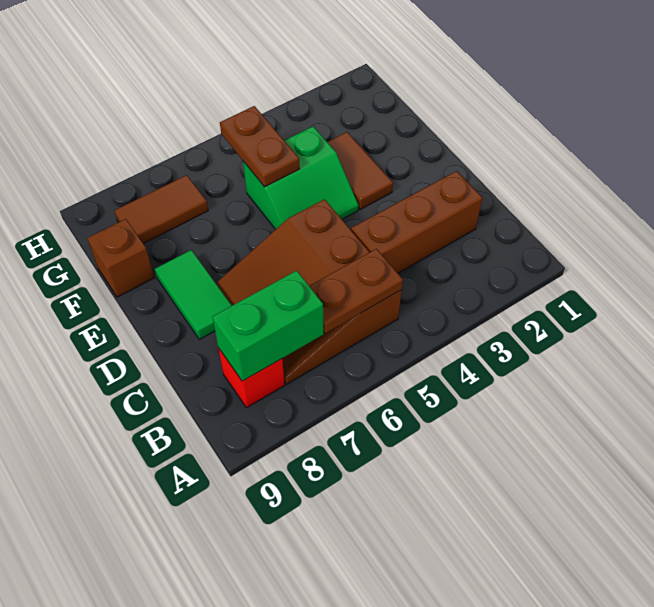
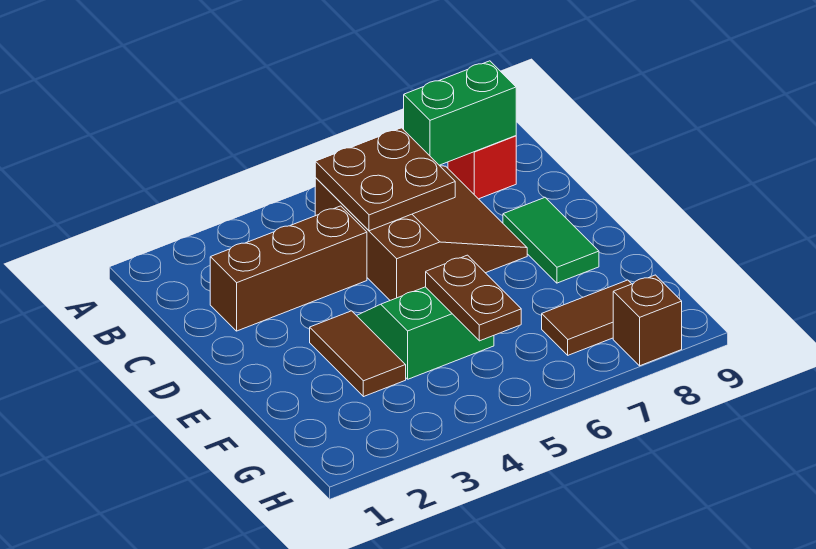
brown 1x2 plate [310,249,403,333] -> brown 2x2 plate [315,128,455,231]
brown 1x1 brick [88,219,154,297] -> brown 1x1 brick moved to [613,275,682,366]

